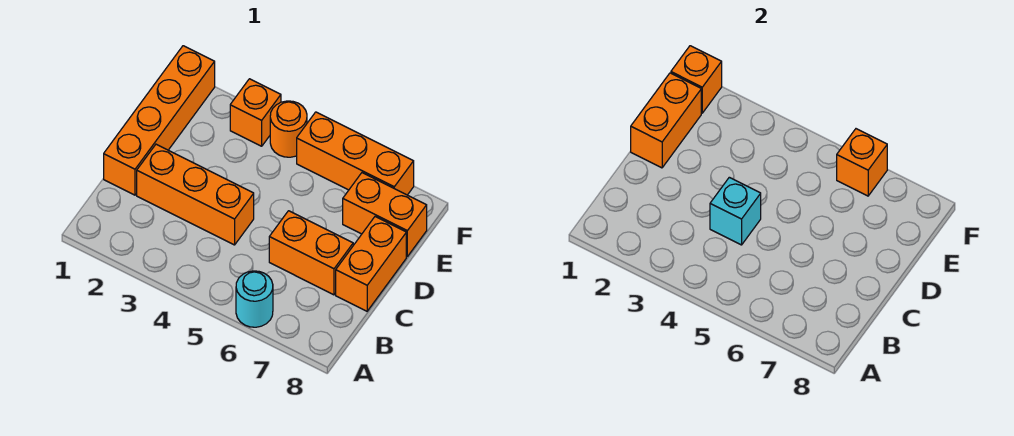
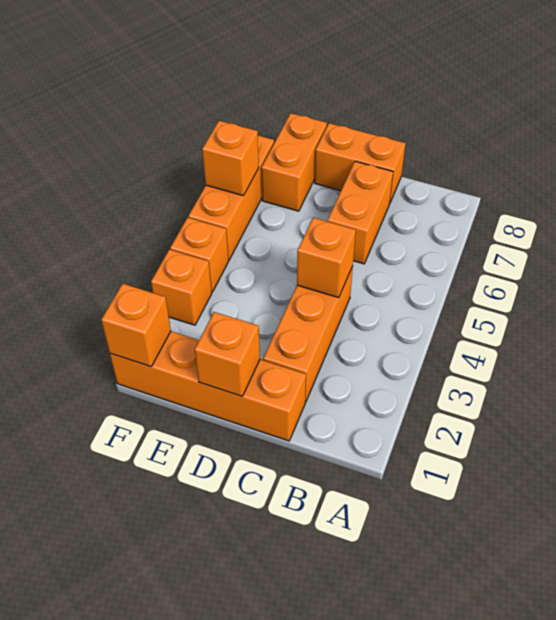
cyan 1x1 round brick [236,271,273,327] -> none
cyan 1x1 brick [710,177,761,245] -> orange 1x1 brick [297,218,356,298]
orange 1x2 brick [631,73,701,168] -> orange 1x1 brick [195,312,260,396]
orange 1x1 round brick [270,101,307,157] -> orange 1x1 brick [170,218,229,292]

